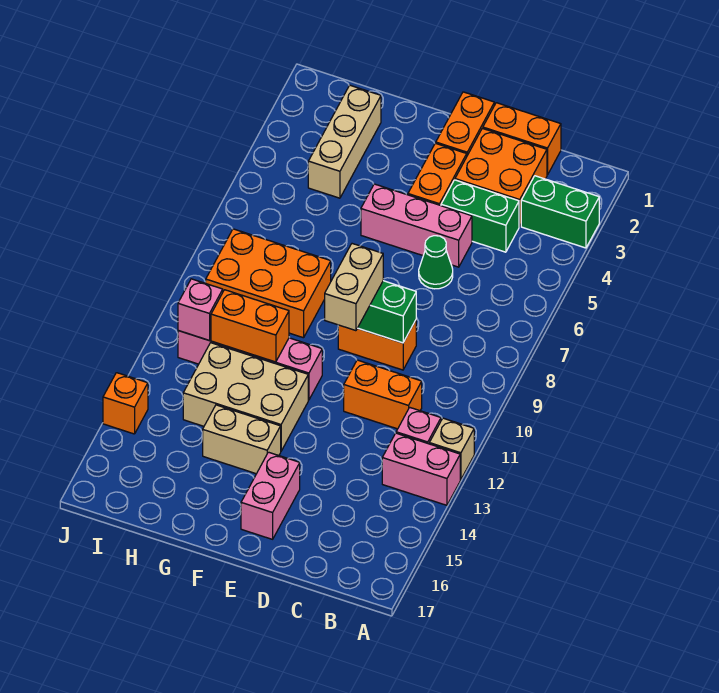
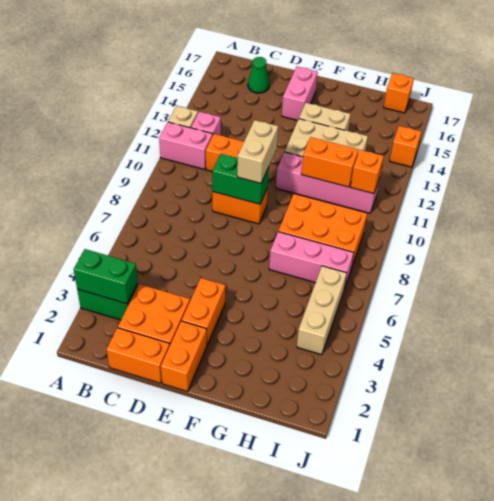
pink 1x2 brick [382,433,460,505] -> pink 1x2 brick moved to [159,122,213,169]
green 1x2 brick [441,180,519,252] -> green 1x2 brick moved to [74,249,138,304]
pink 1x3 brick [361,184,472,267] -> pink 1x3 brick moved to [269,232,354,289]
green 1x1 cone [419,236,453,289] -> green 1x1 cone moved to [248,57,270,93]
tan 1x3 brick [308,85,381,198] -> tan 1x3 brick moved to [297,266,347,355]
pink 1x1 brick [178,279,223,340] -> orange 1x1 brick [350,150,384,194]
none -> orange 1x1 brick [384,73,414,113]

